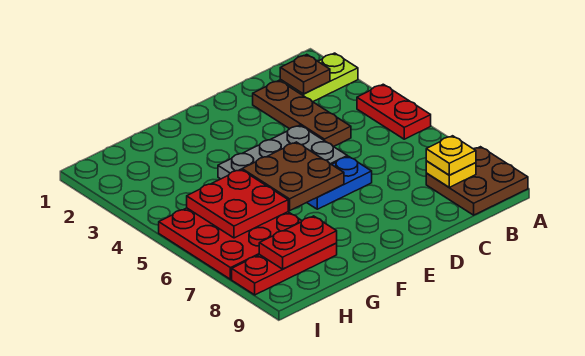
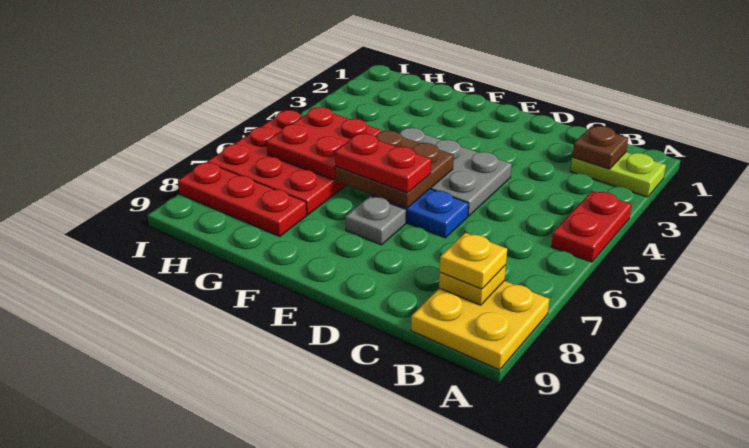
brown 2x2 plate [426,147,528,215] -> yellow 2x2 plate [411,281,550,370]
brown 1x3 plate [253,81,351,147] -> none
none -> grey 1x1 plate [345,196,406,245]
red 1x2 plate [259,216,337,269] -> red 1x2 plate moved to [335,134,431,193]

